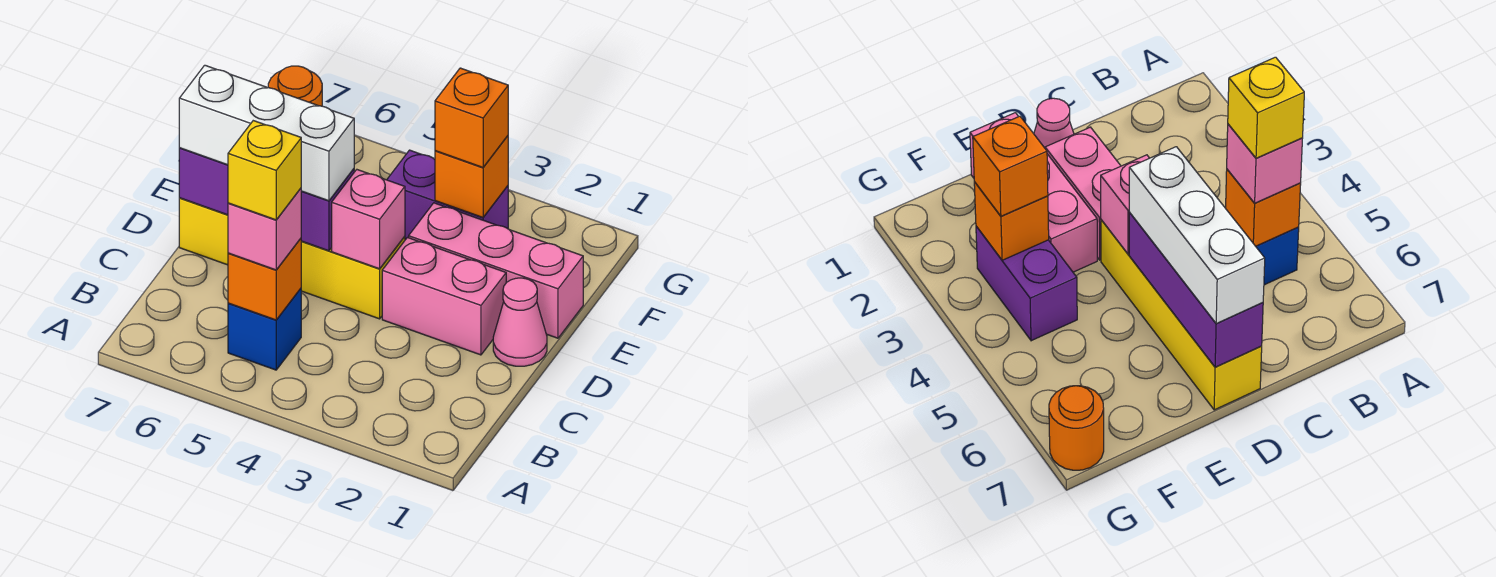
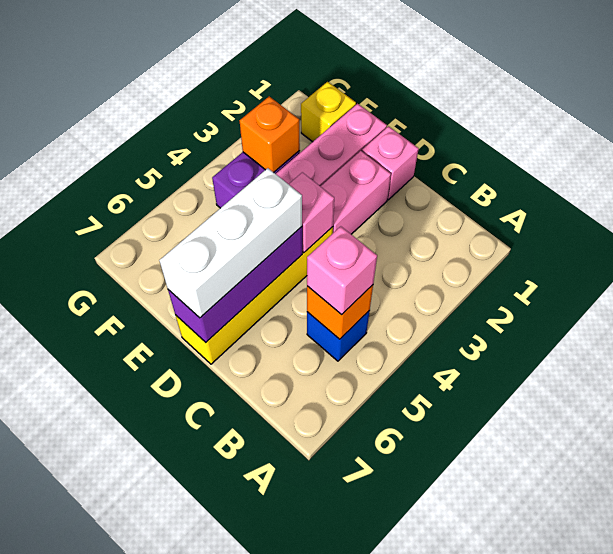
yellow 1x1 brick [228,121,301,220] -> yellow 1x1 brick moved to [301,82,356,142]
pink 1x1 cone [493,278,547,366] -> pink 1x1 brick [362,126,419,200]
orange 1x1 brick [435,68,508,167] -> none
orange 1x1 round brick [268,66,322,106] -> none

